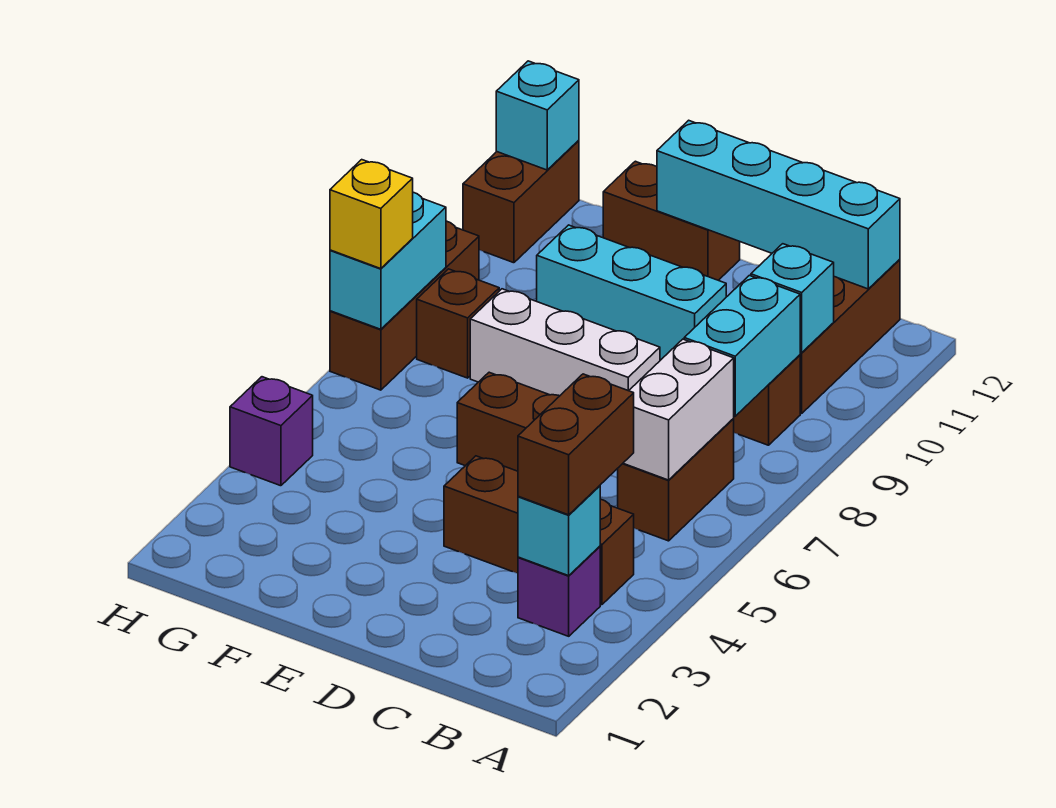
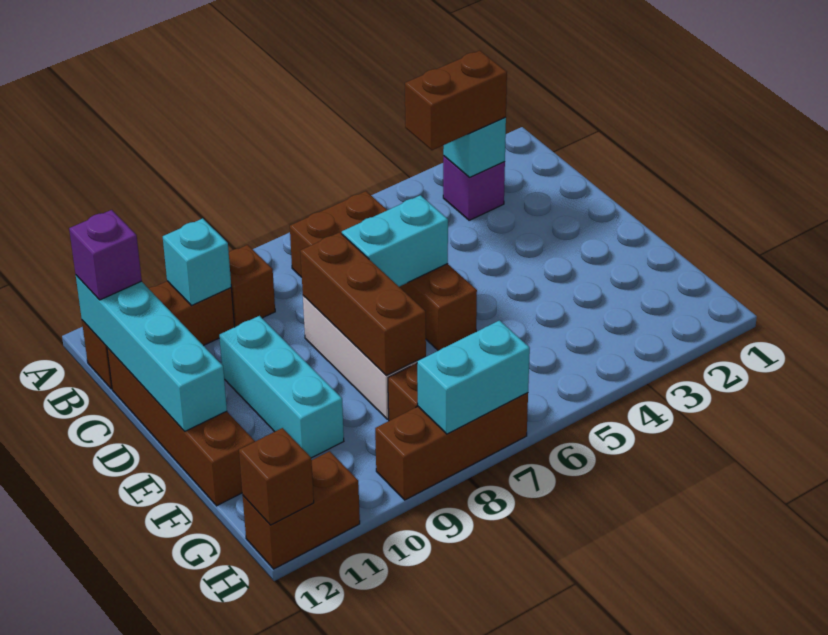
brown 1x3 brick [444,456,634,605] -> brown 1x3 brick moved to [300,232,426,376]
white 1x2 brick [623,339,734,480] -> none
cyan 1x2 brick [684,275,800,416] -> cyan 1x2 brick moved to [342,195,448,287]
brown 1x2 brick [603,161,740,280] -> brown 1x4 brick [107,348,255,506]
purple 1x1 brick [230,377,313,486] -> purple 1x1 brick moved to [69,210,142,300]
yellow 1x1 brick [330,160,413,269] -> none
cyan 1x1 brick [496,61,579,170] -> brown 1x1 brick [239,428,314,525]

